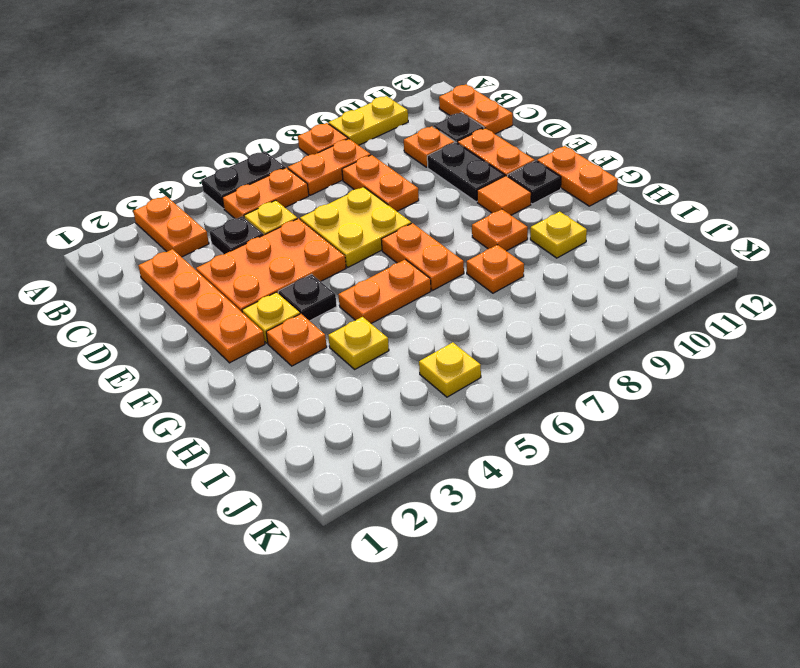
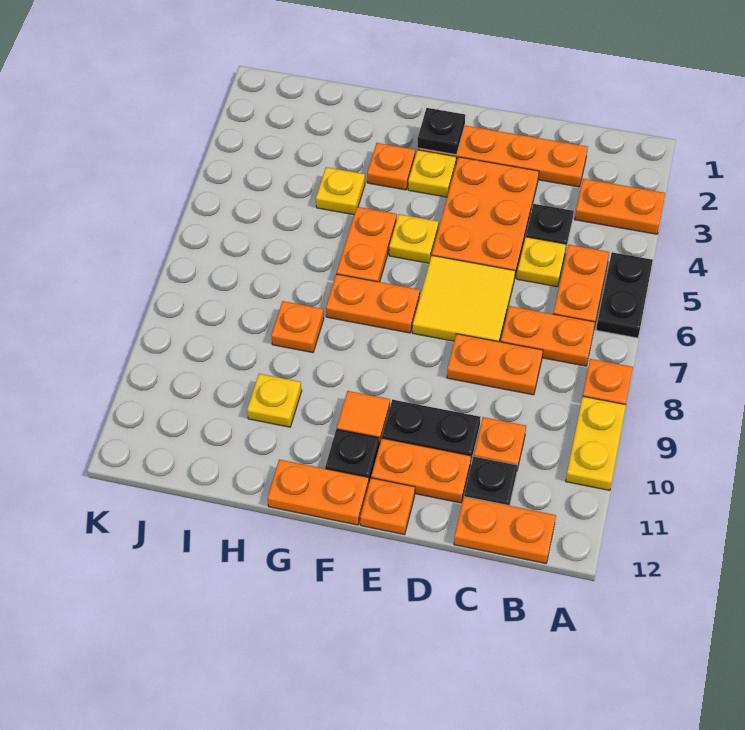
orange 1x2 plate [288,139,371,195] -> orange 1x2 plate turned to [501,306,595,366]
yellow 2x2 plate [300,187,411,267] -> yellow 2x2 tile [413,255,515,342]
black 1x1 plate [278,274,337,321] -> black 1x1 plate moved to [418,108,465,155]
orange 1x1 plate [472,209,528,251] -> orange 1x1 plate moved to [360,478,415,535]
yellow 1x1 plate [419,342,481,397] -> yellow 1x1 plate moved to [389,214,439,263]

